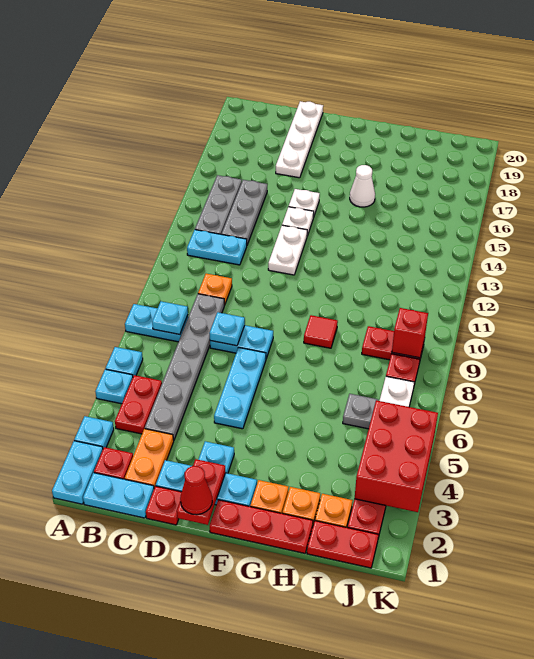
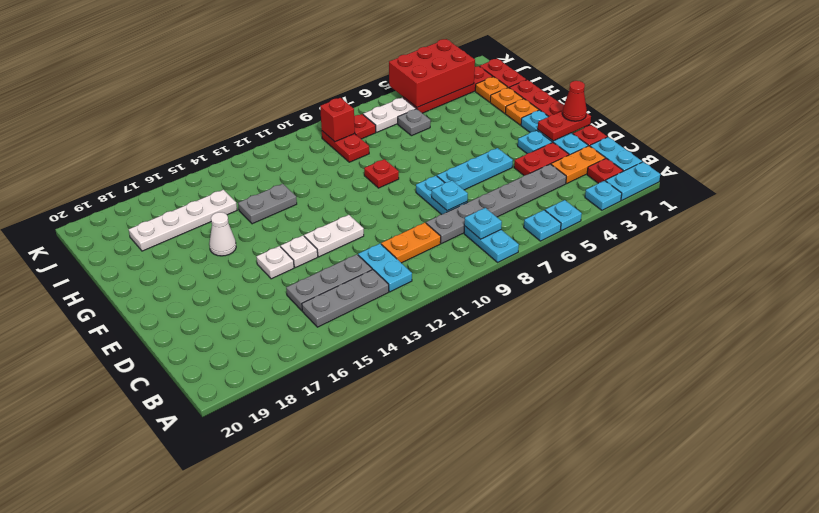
red 1x2 plate [115,375,162,434] -> red 1x2 plate moved to [514,142,569,175]
orange 1x1 plate [198,274,232,305] -> orange 1x2 plate [381,222,441,263]
white 1x4 plate [276,101,323,178] -> white 1x4 plate moved to [129,190,237,251]
red 1x1 tile [304,315,338,348] -> red 1x1 plate [364,159,399,188]
none -> grey 1x2 plate [238,184,297,224]

